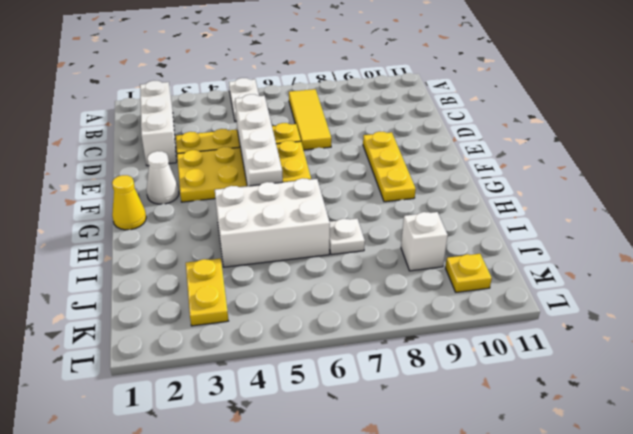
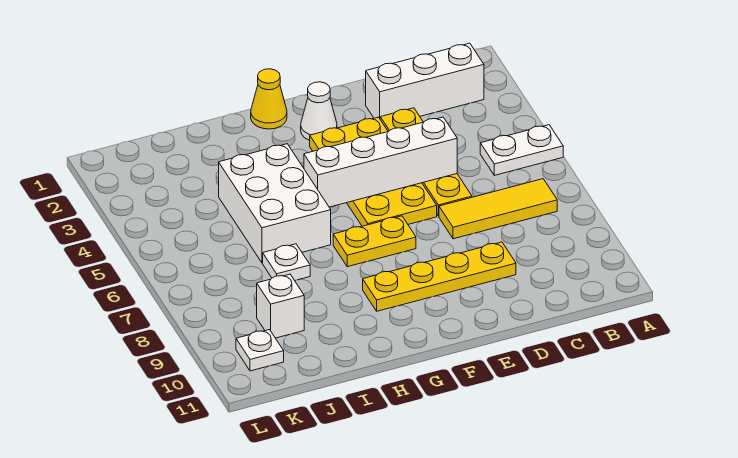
yellow 1x3 plate [363,131,416,202] -> yellow 1x4 plate [363,242,516,311]
yellow 1x2 plate [186,259,228,326] -> yellow 1x2 plate moved to [333,216,416,267]
yellow 1x1 plate [445,254,492,292] -> white 1x1 plate [236,330,284,371]

